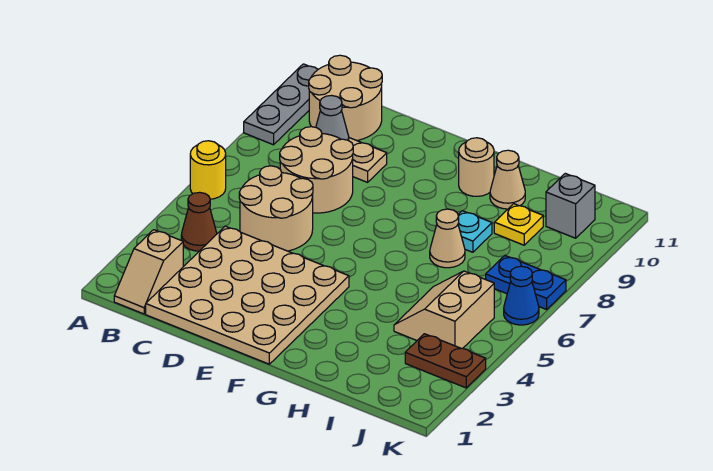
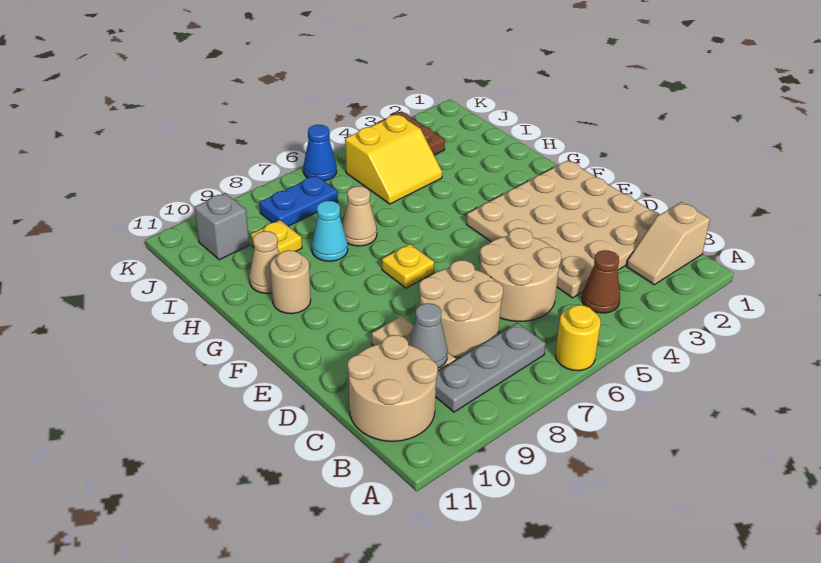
grey 1x3 plate [244,64,318,145] -> grey 1x3 plate moved to [435,323,546,412]
tan 1x2 slope [114,230,183,314] -> tan 1x2 slope turned to [626,202,710,285]
none -> yellow 1x1 plate [382,244,434,288]
cyan 1x1 plate [458,211,492,252] -> cyan 1x1 cone [312,201,348,261]
tan 2x2 slope [394,271,494,349] -> yellow 2x2 slope [345,114,442,204]
blue 1x2 plate [486,256,566,310] -> blue 1x2 plate turned to [260,175,338,226]

